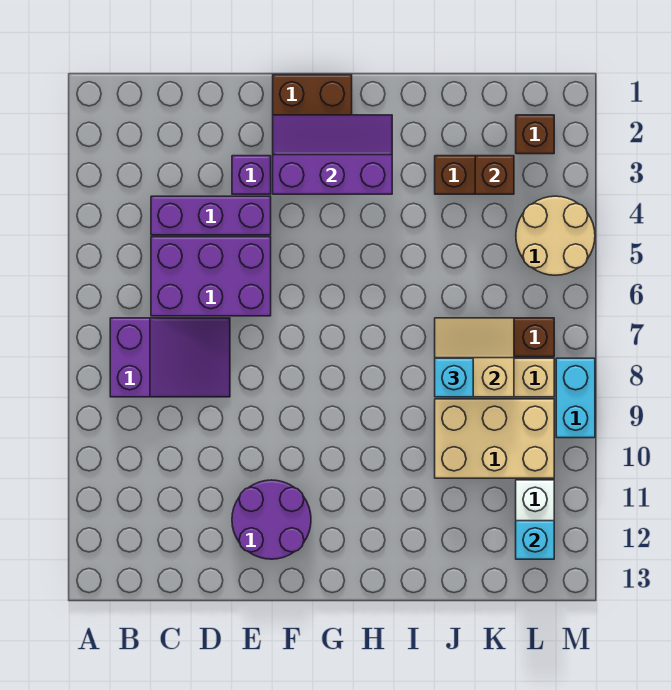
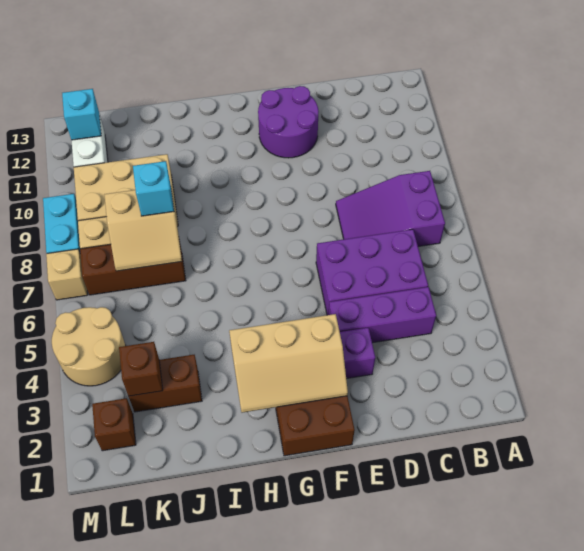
purple 2x3 slope [273,115,392,194] -> tan 2x3 slope [229,314,348,413]
none -> tan 1x1 brick [46,249,88,300]

